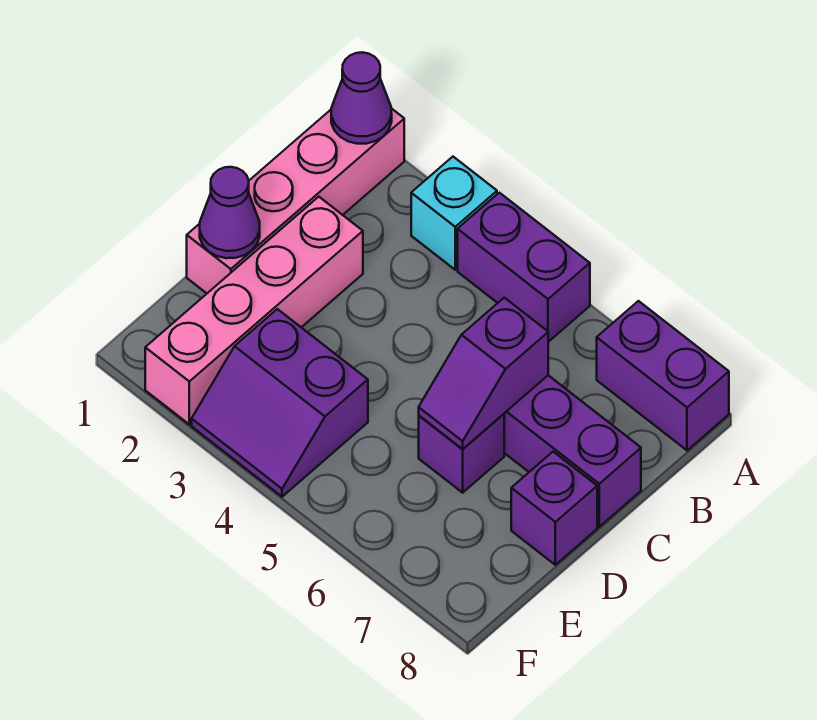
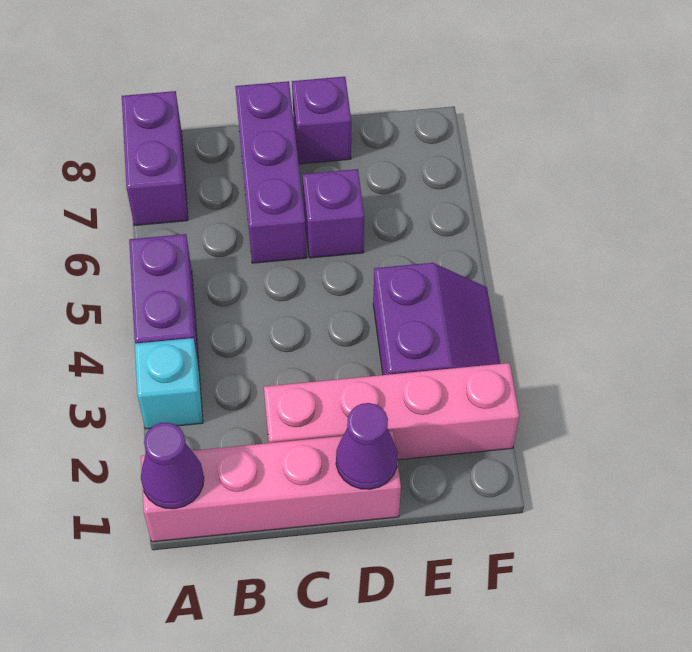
purple 1x2 slope [419,298,548,449] -> none

